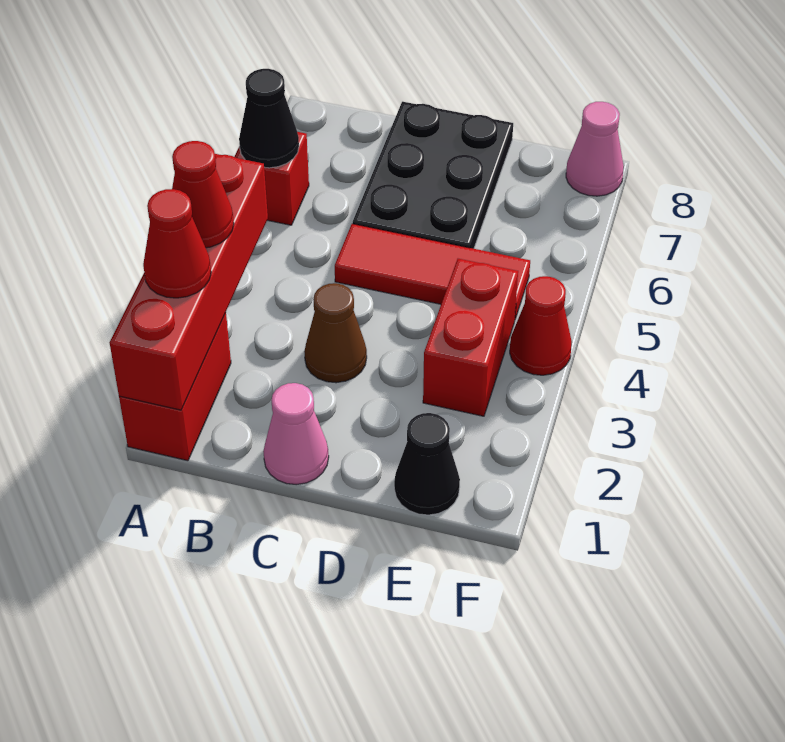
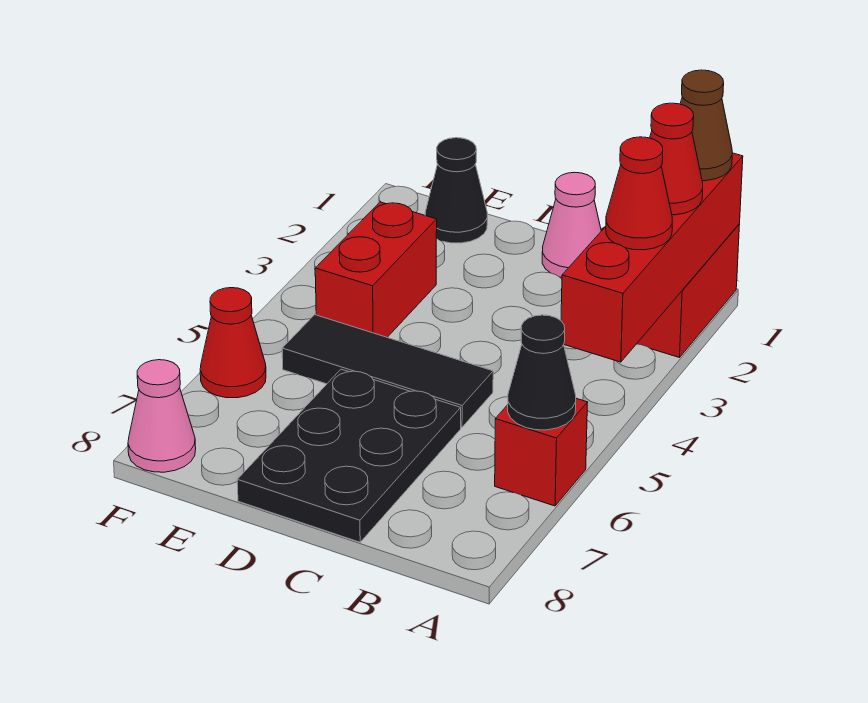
brown 1x1 cone [304,283,367,383] -> brown 1x1 cone moved to [680,70,732,181]
red 1x3 tile [335,224,530,319] -> black 1x3 tile [282,315,493,427]
red 1x1 cone [510,276,572,375] -> red 1x1 cone moved to [200,288,266,398]

